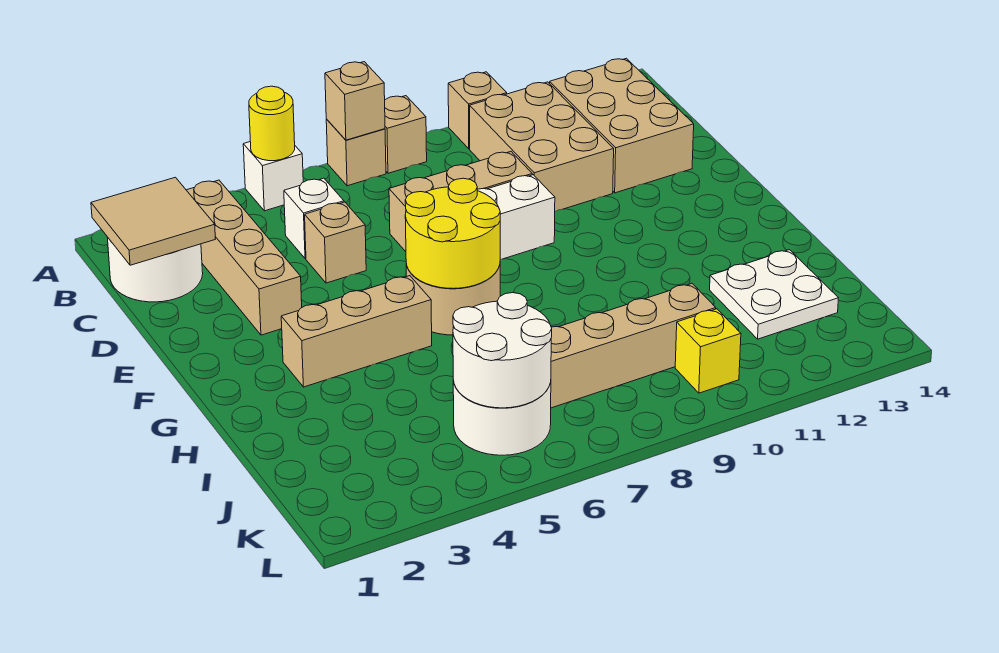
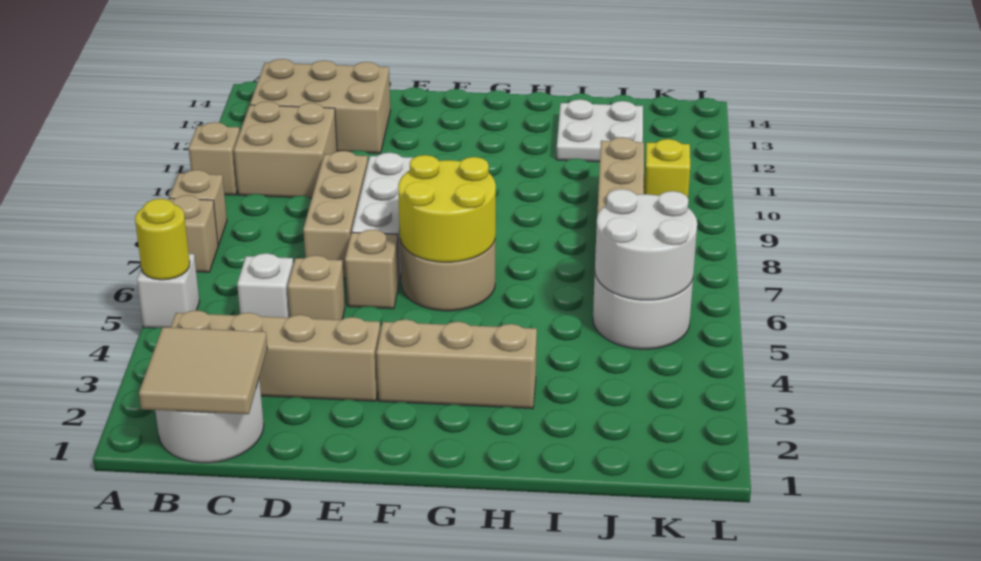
tan 1x1 brick [325,62,385,140] -> tan 1x1 brick moved to [345,230,399,309]
tan 2x3 brick [470,82,614,212] -> tan 2x2 brick [234,101,337,198]
tan 1x3 brick [281,276,432,387] -> tan 1x3 brick turned to [376,319,537,409]

